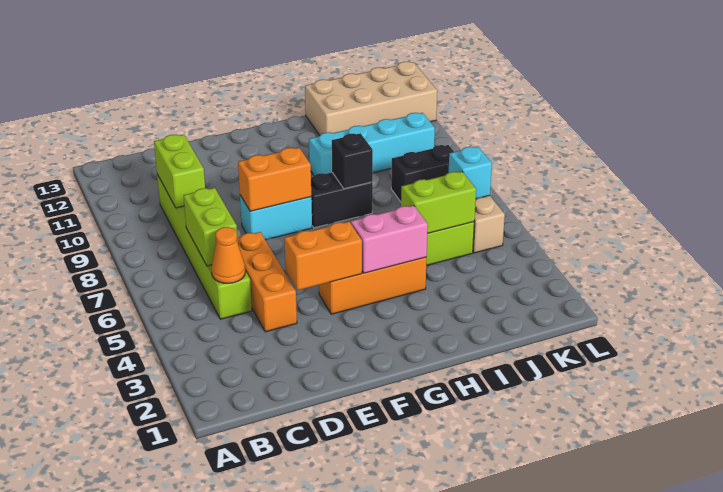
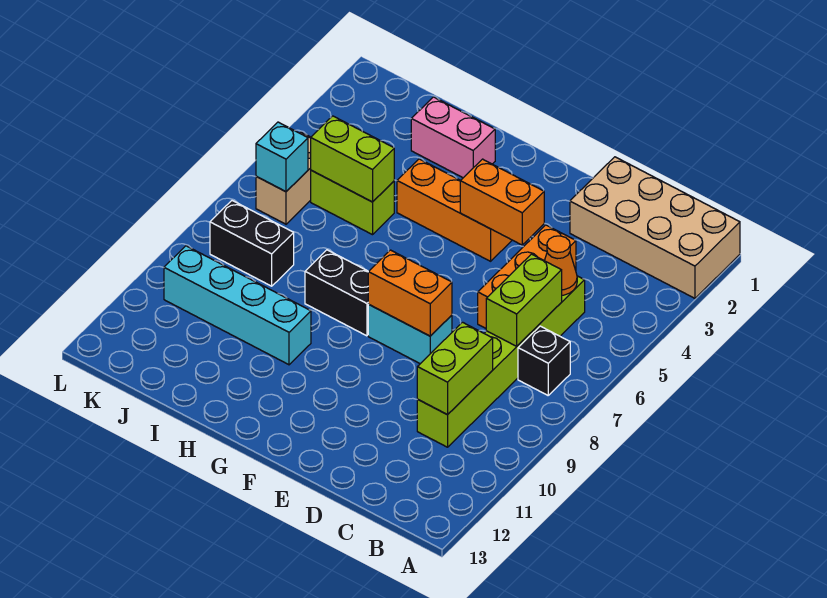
pink 1x2 brick [351,205,428,273] -> pink 1x2 brick moved to [411,97,495,178]
black 1x1 brick [332,133,373,189] -> black 1x1 brick moved to [518,326,570,395]
tan 2x4 brick [305,62,437,135] -> tan 2x4 brick moved to [570,157,740,298]

